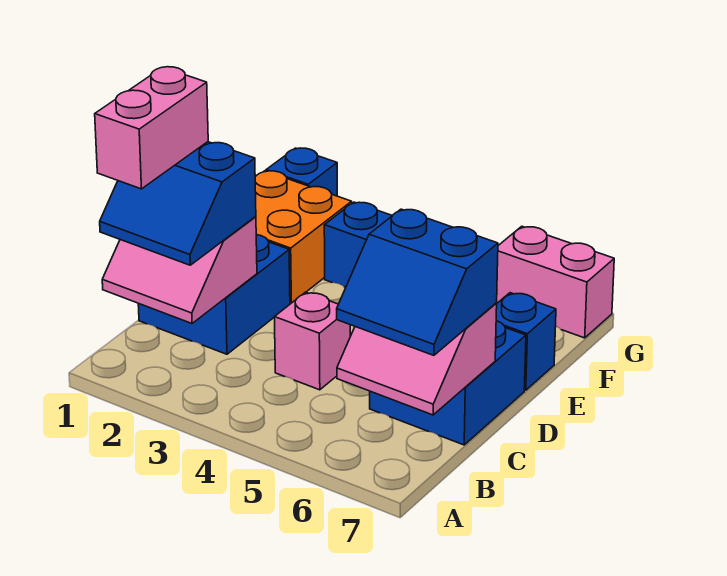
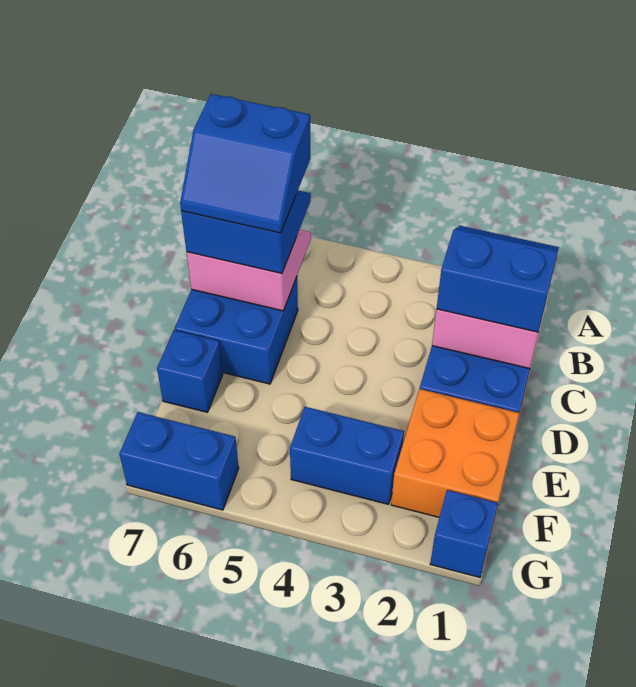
pink 1x2 brick [95,67,208,189] -> none
none -> blue 2x2 slope [180,94,310,233]
pink 1x1 brick [275,292,350,390] -> none
pink 1x2 brick [497,226,614,338] -> blue 1x2 brick [120,412,239,510]

